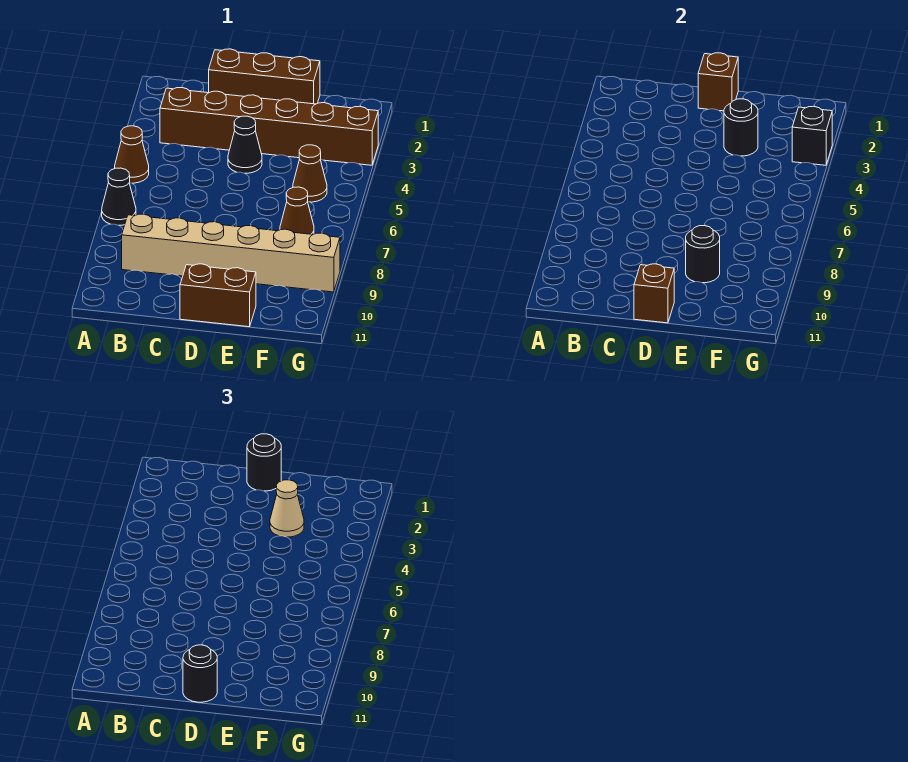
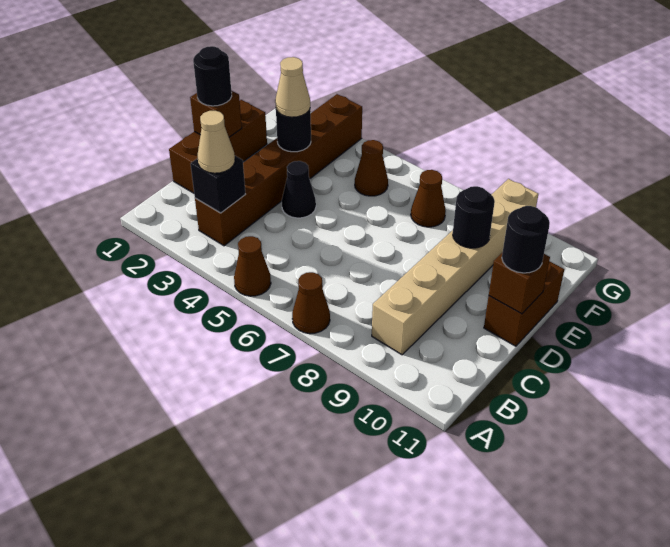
black 1x1 cone [102,168,136,225] -> brown 1x1 cone [292,272,330,334]
none -> tan 1x1 cone [198,111,235,173]
black 1x1 brick [792,106,832,165] -> black 1x1 brick moved to [191,156,245,213]

